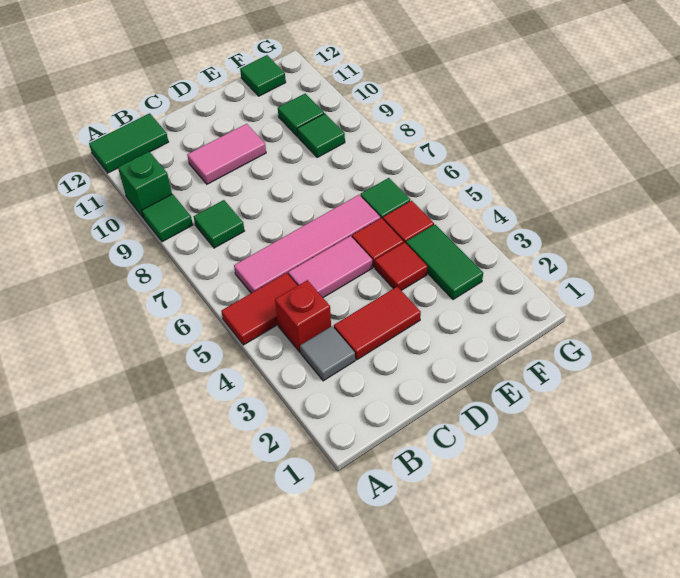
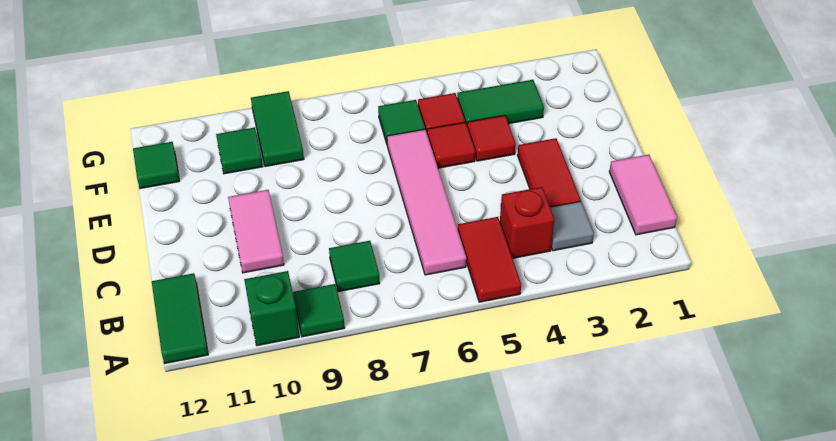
pink 1x2 tile [288,236,372,298] -> pink 1x2 tile moved to [609,155,677,235]
green 1x1 tile [297,114,345,157] -> green 1x2 tile [251,91,304,167]

